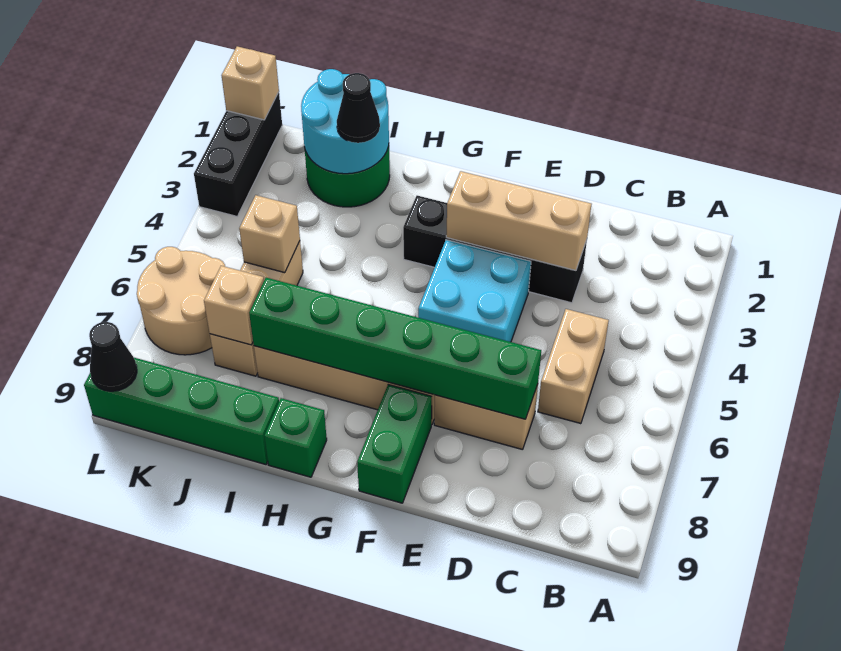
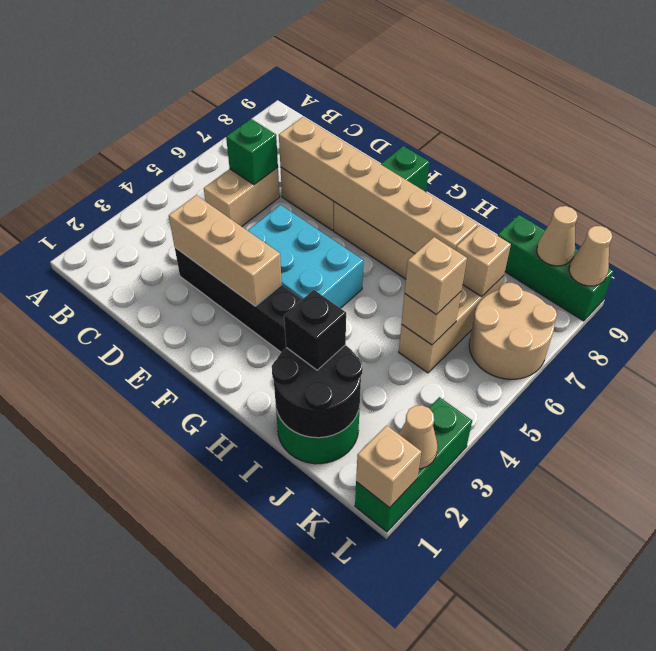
green 1x6 brick [249,278,541,419] -> tan 1x6 brick [279,117,478,254]
cyan 2x2 brick [418,240,531,342] -> cyan 2x3 brick [247,205,363,308]
green 1x1 brick [264,398,327,477] -> green 1x1 brick moved to [226,119,278,185]
cyan 2x2 round brick [301,69,389,174] -> black 2x2 round brick [272,345,363,438]
black 1x1 cone [337,73,380,143] -> black 1x1 brick [284,290,346,370]
green 1x4 brick [84,358,279,464] -> green 1x3 brick [498,215,614,321]
none -> tan 1x1 brick [405,237,467,314]
none -> tan 1x1 cone [537,206,578,266]
black 1x3 brick [194,92,282,216] -> green 1x3 brick [355,397,472,532]
none -> tan 1x1 cone [399,405,438,469]
black 1x1 cone [89,322,137,391] -> tan 1x1 cone [569,226,612,286]

